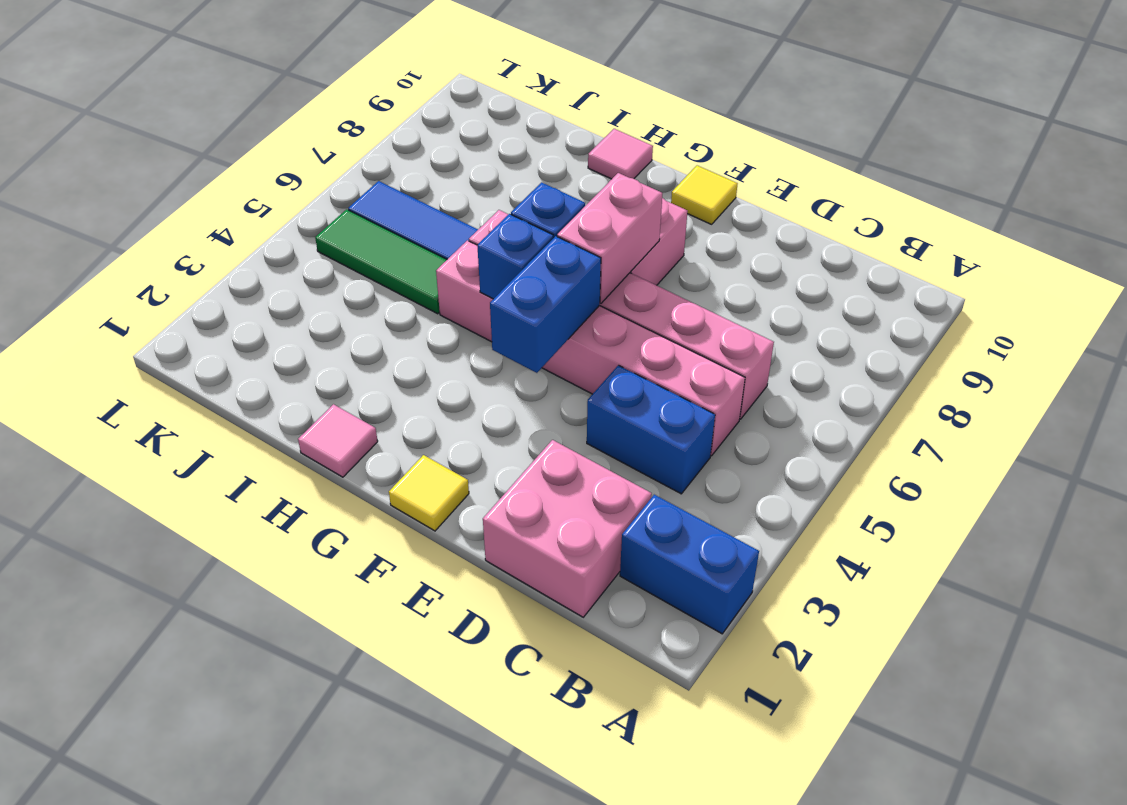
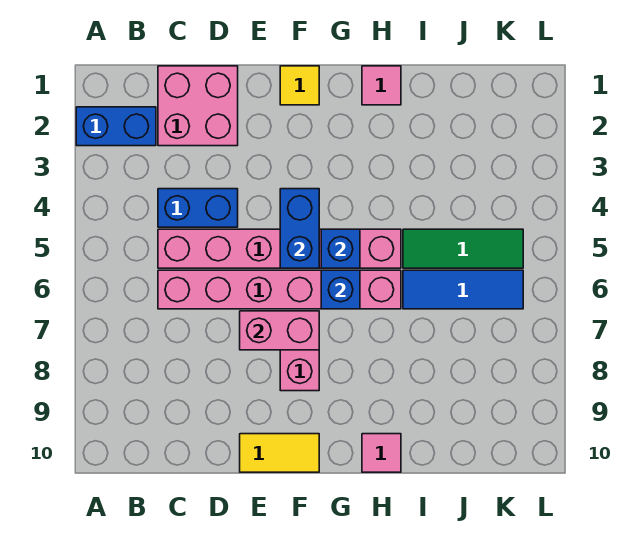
pink 1x2 brick [557,173,662,303] -> pink 1x2 brick turned to [240,311,319,350]
yellow 1x1 tile [671,166,737,224] -> yellow 1x2 tile [240,434,319,472]

